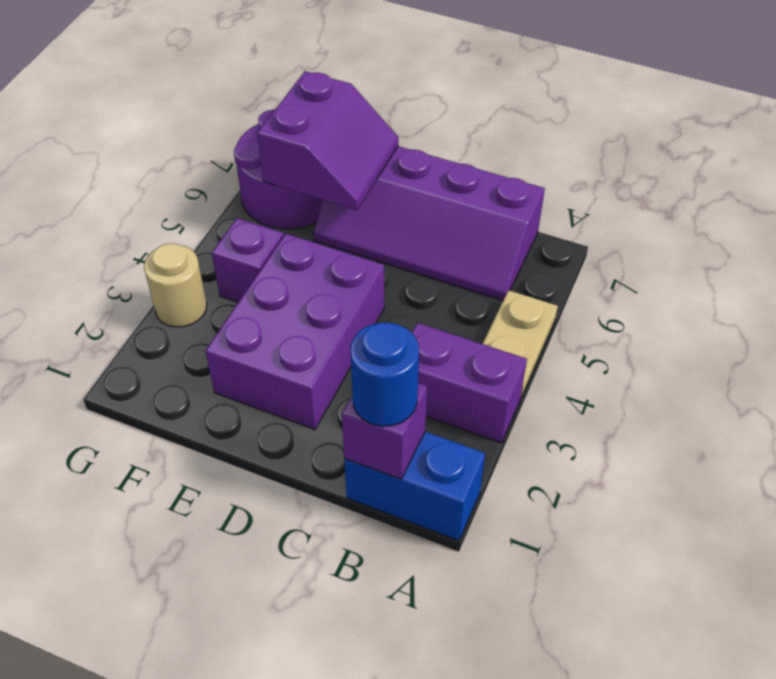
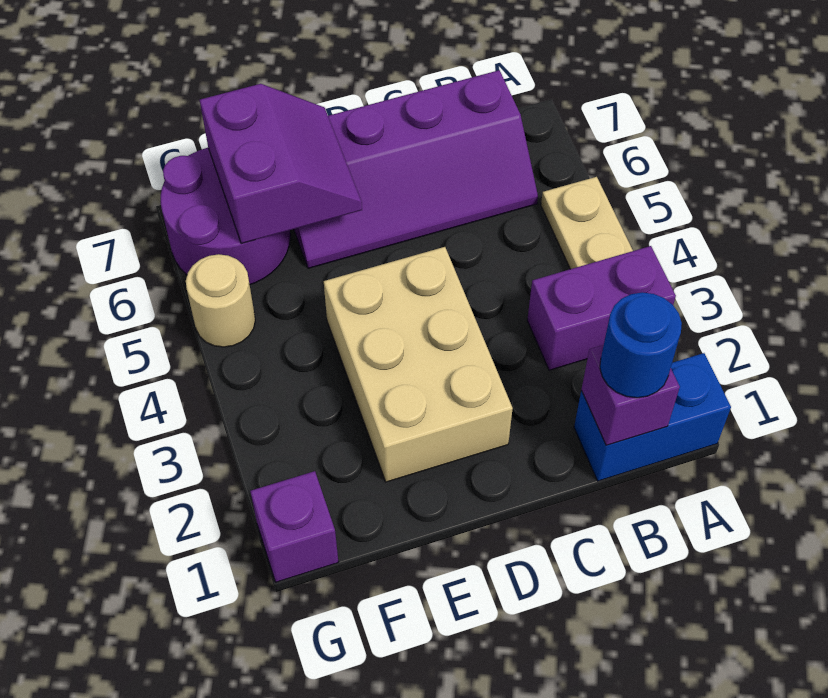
purple 2x3 brick [205,234,384,430] -> tan 2x3 brick [324,247,513,482]
purple 1x1 brick [212,218,283,302] -> purple 1x1 brick moved to [250,471,338,582]
tan 1x1 round brick [144,243,207,327] -> tan 1x1 round brick moved to [186,254,255,347]

